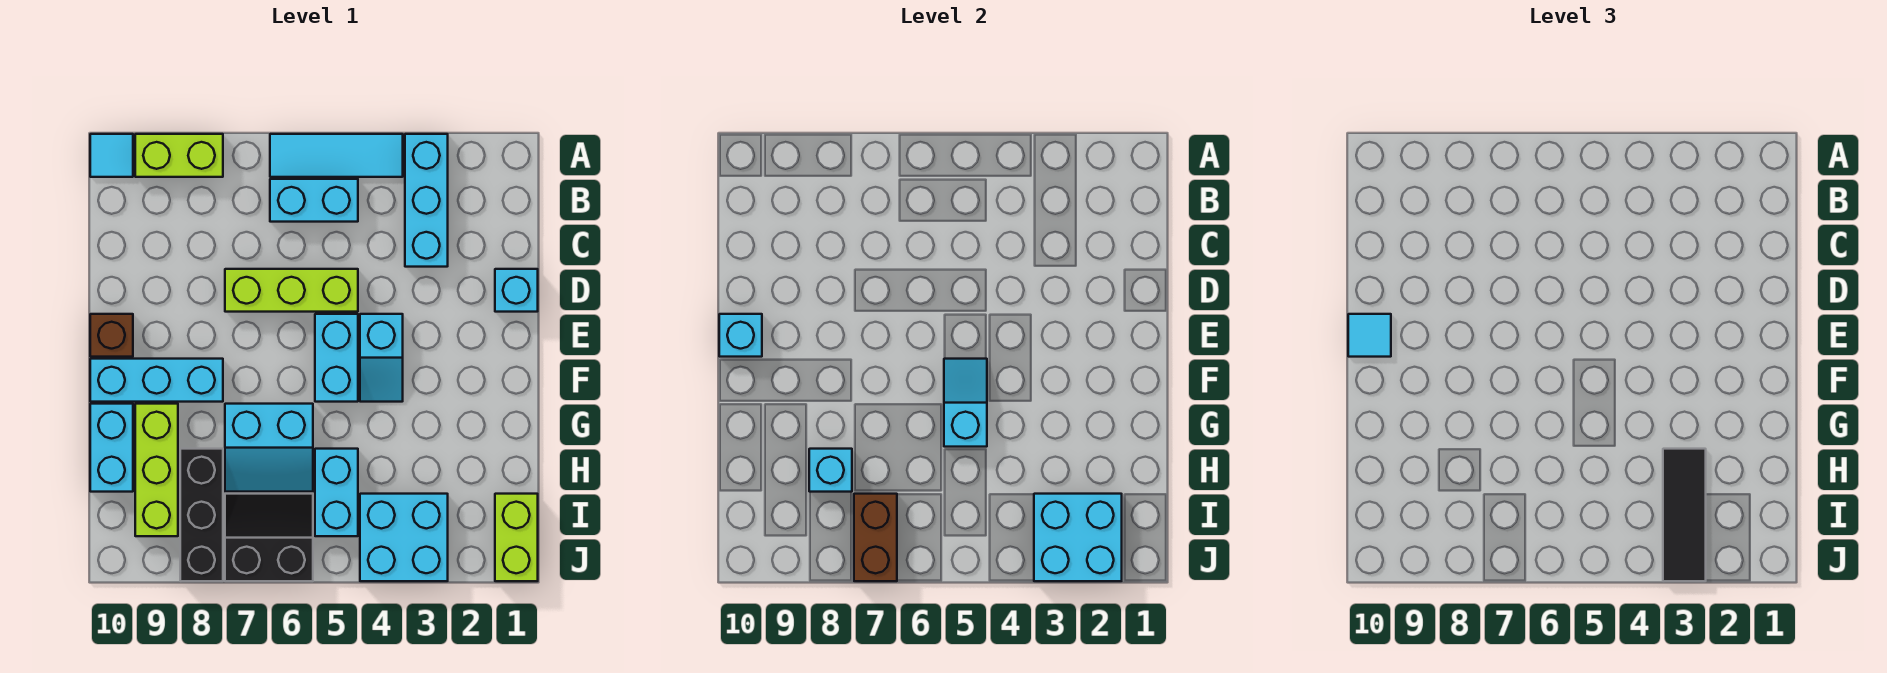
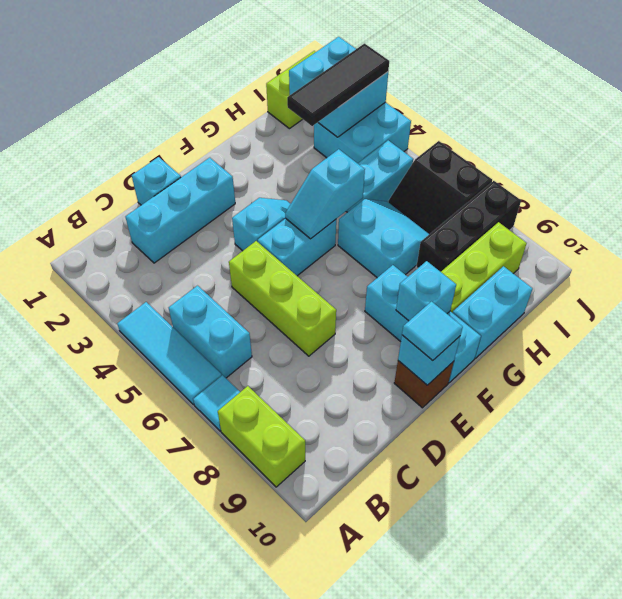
cyan 1x3 brick [405,134,448,267] -> cyan 1x3 brick moved to [125,158,235,263]
cyan 1x1 tile [90,134,133,177] -> cyan 1x1 tile moved to [193,375,240,431]
cyan 1x1 brick [809,449,852,492] -> cyan 1x1 brick moved to [396,261,456,321]
brown 1x2 brick [854,494,897,581] -> none

